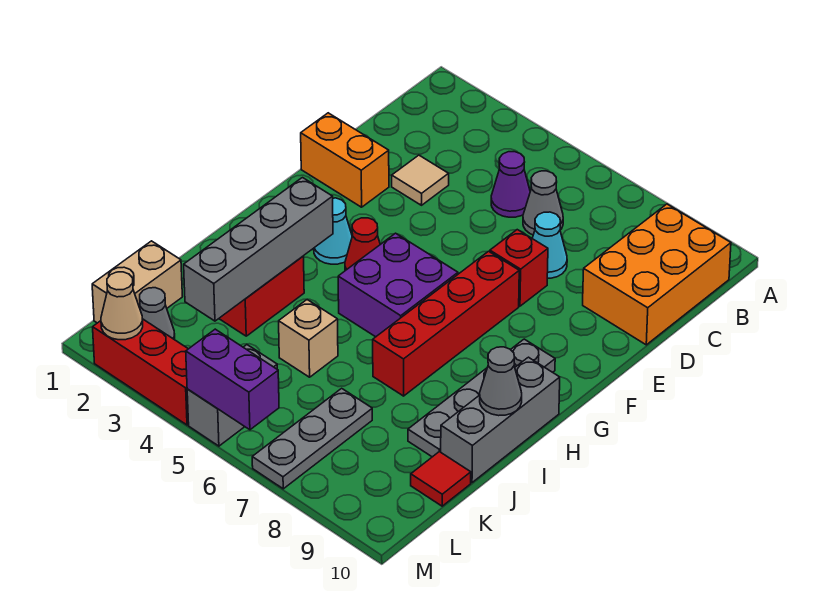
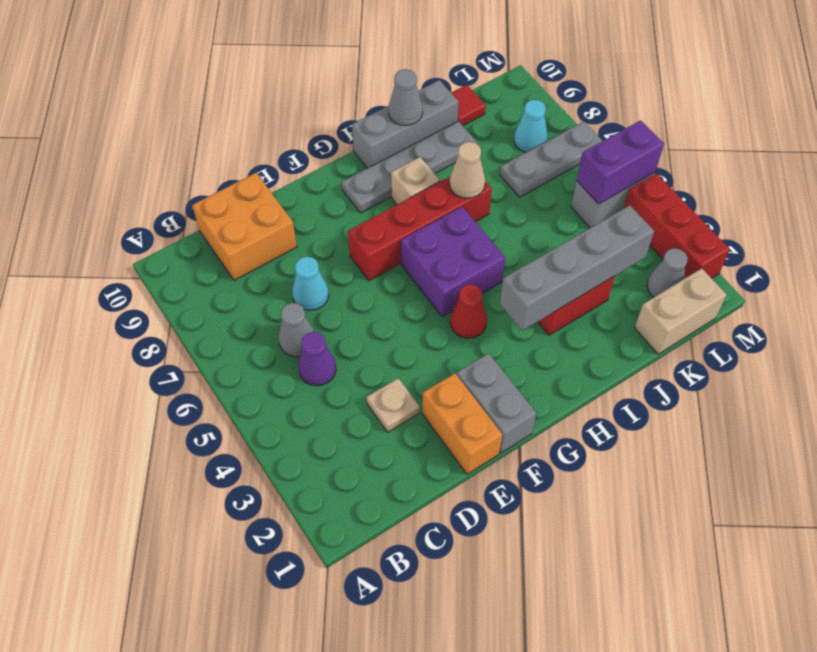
orange 2x3 brick [583,204,731,345] -> orange 2x2 brick [192,173,297,280]
tan 1x1 tile [392,155,449,205] -> tan 1x1 plate [366,378,420,432]
red 1x1 brick [490,230,548,306] -> none
none -> grey 1x2 brick [457,353,536,453]
cyan 1x1 cone [314,198,352,264] -> cyan 1x1 cone moved to [514,100,548,152]
tan 1x1 brick [279,300,338,377] -> tan 1x1 brick moved to [391,157,440,204]
tan 1x1 cone [101,272,143,340] -> tan 1x1 cone moved to [449,142,485,198]
purple 1x2 brick [186,329,279,430] -> purple 1x2 brick turned to [577,120,664,204]

